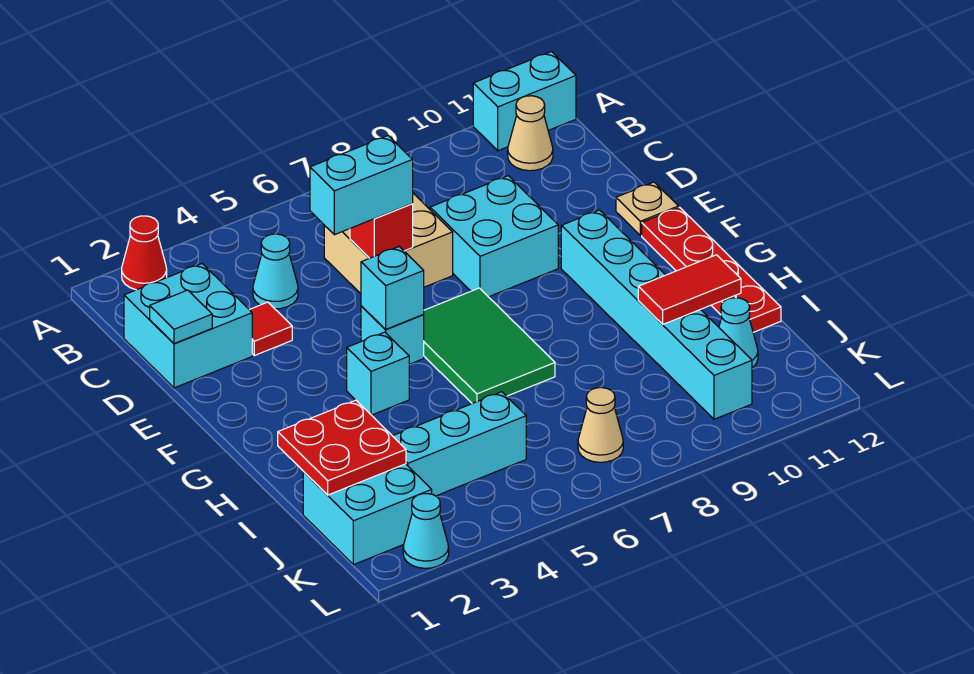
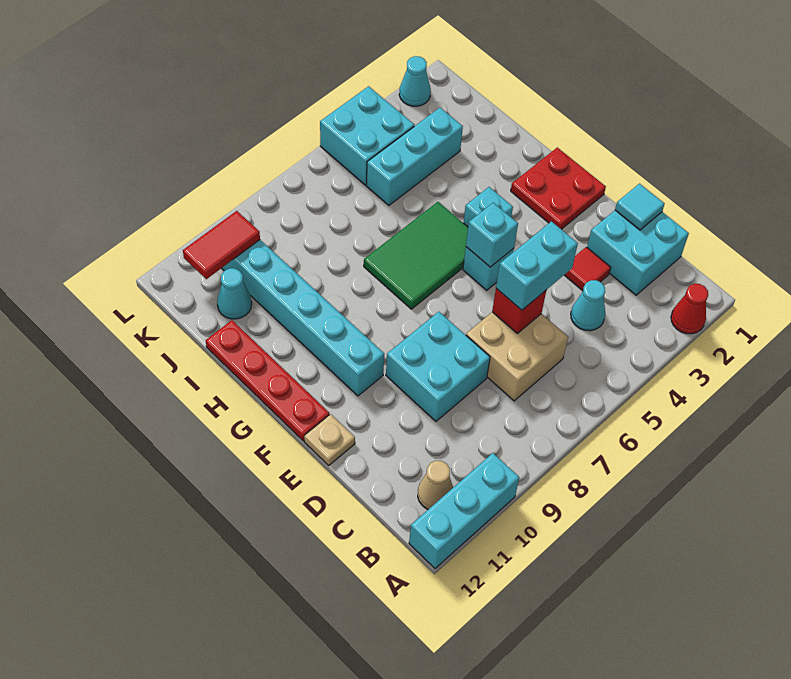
cyan 1x2 brick [473,52,576,151] -> cyan 1x3 brick [409,453,519,568]
green 2x3 tile [423,288,555,403] -> green 2x3 tile turned to [364,202,468,309]
red 2x2 plate [278,400,406,495] -> red 2x2 plate moved to [511,147,606,229]
red 1x2 tile [638,255,741,324] -> red 1x2 tile moved to [183,211,260,279]
cyan 2x2 brick [303,464,432,565] -> cyan 2x2 brick moved to [320,86,414,185]
tan 1x1 cone [578,388,623,462] -> none

